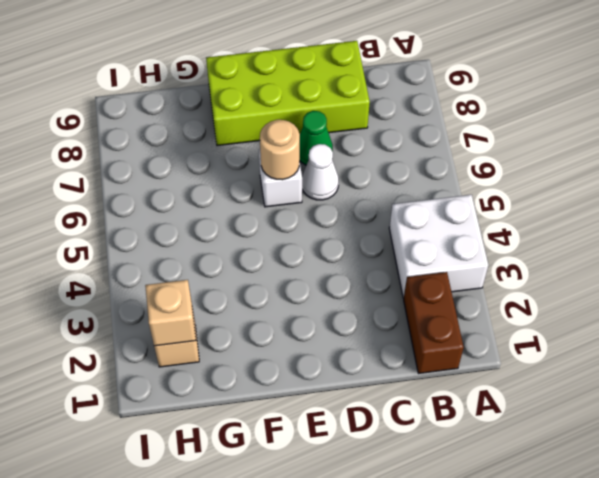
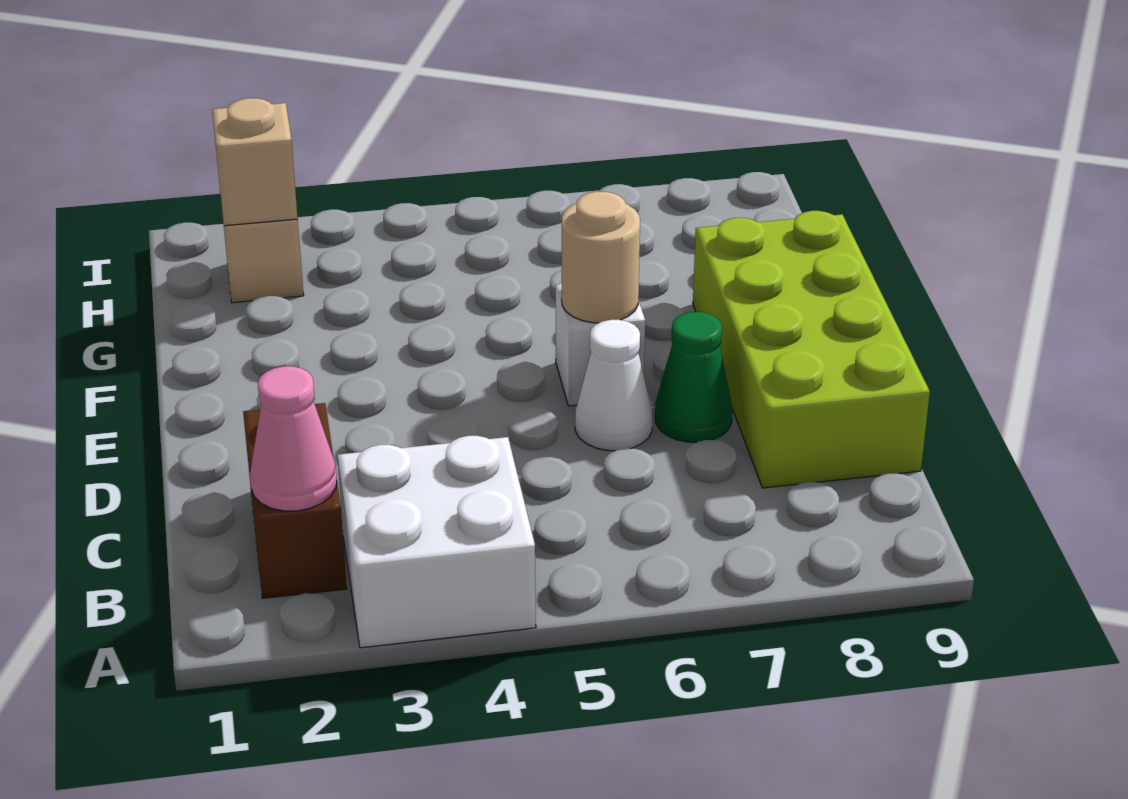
brown 1x2 brick [404,272,464,374] -> brown 1x2 brick turned to [243,403,347,598]
none -> pink 1x1 cone [250,366,337,511]

